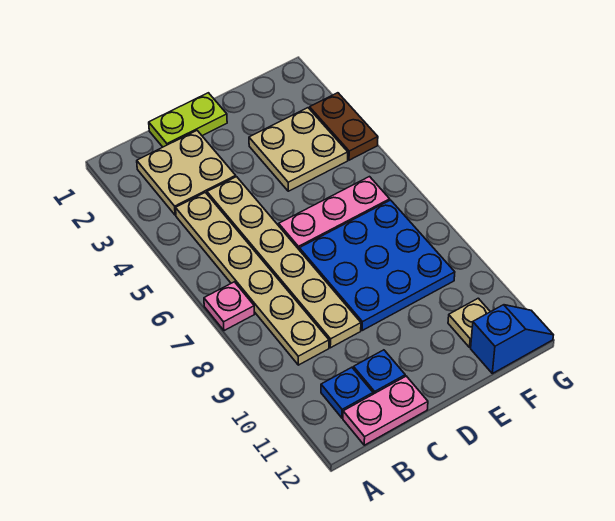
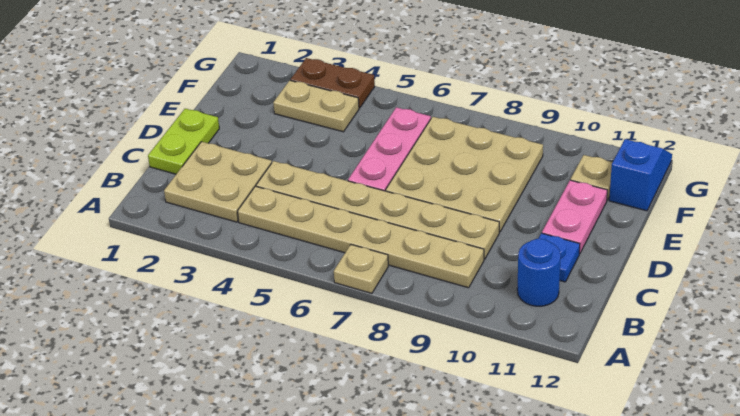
pink 1x1 plate [204,282,255,331] -> tan 1x1 plate [334,245,388,293]
blue 1x1 plate [321,367,373,418] -> blue 1x1 round brick [517,239,561,306]
pink 1x2 plate [343,376,428,445] -> pink 1x2 plate moved to [542,180,607,254]
blue 3x3 plate [299,200,455,330] -> tan 3x3 plate [386,117,543,232]
tan 2x2 plate [249,108,348,191] -> tan 1x2 plate [273,80,359,132]

